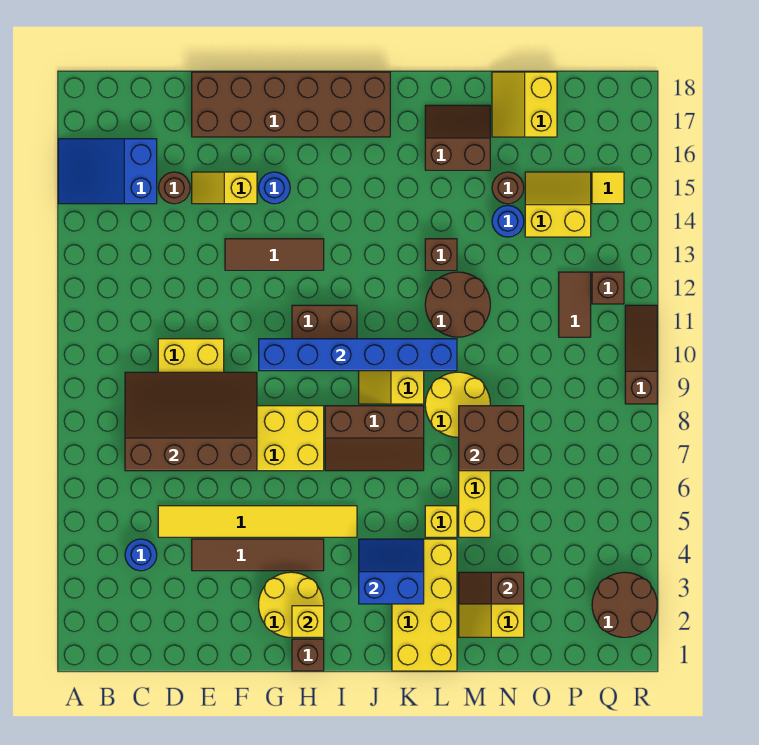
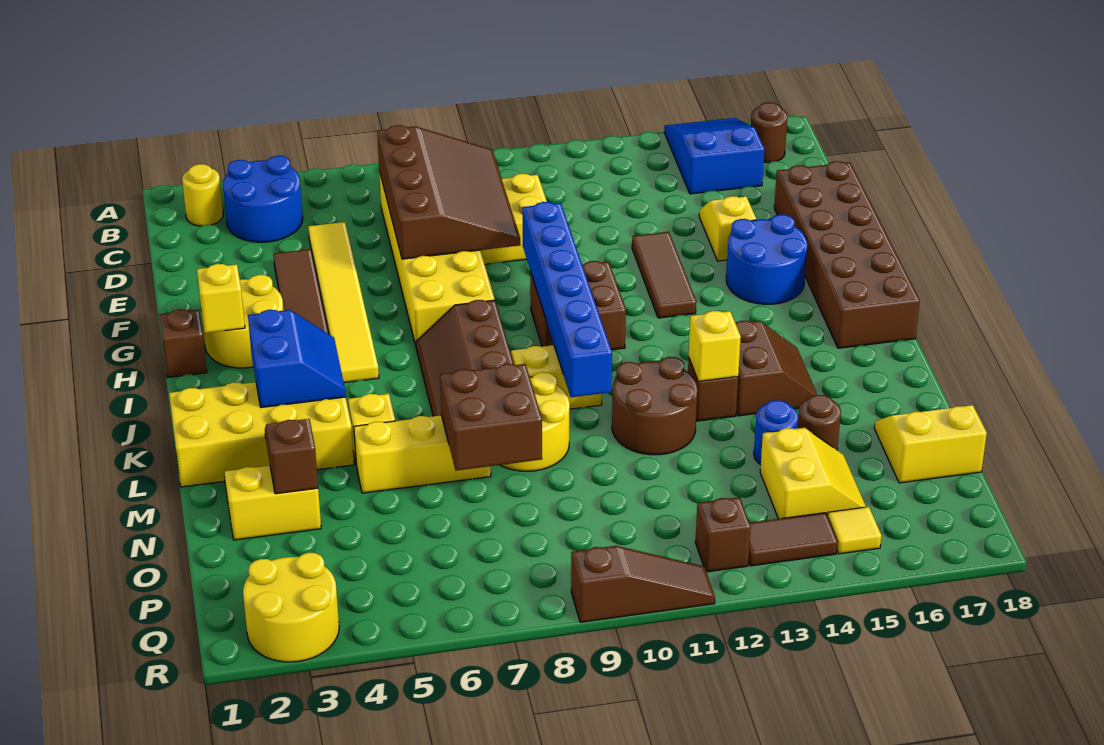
none -> yellow 1x1 round brick [182,164,223,226]
blue 1x1 round brick [125,539,157,571] -> blue 2x2 round brick [223,156,303,242]
brown 1x1 round brick [158,172,190,204] -> brown 1x1 round brick moved to [751,102,787,163]
blue 1x1 round brick [259,172,290,204] -> blue 2x2 round brick [726,214,807,304]
none -> yellow 1x1 brick [689,311,741,381]
brown 2x2 slope [425,105,490,170] -> brown 2x2 slope moved to [736,321,817,416]
brown 1x2 tile [559,272,591,337] -> brown 1x2 tile moved to [748,513,838,566]
brown 2x2 round brick [592,572,657,637] -> yellow 2x2 round brick [243,553,339,662]

